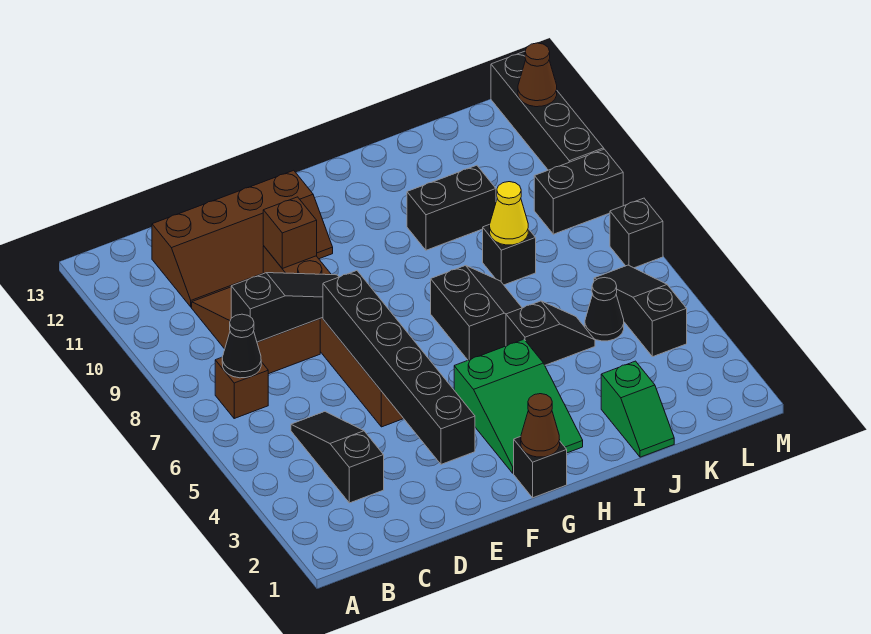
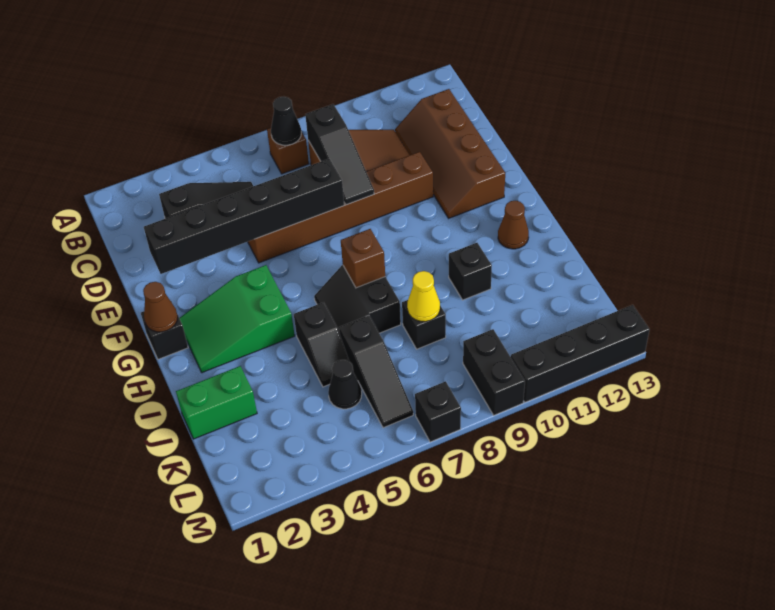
brown 1x1 brick [263,197,317,269] -> brown 1x1 brick moved to [341,229,385,288]
black 2x2 slope [431,266,522,360] -> black 2x2 slope turned to [314,265,401,333]
black 1x2 brick [407,165,496,250] -> black 1x1 brick [449,243,492,300]
green 1x2 slope [601,361,674,457] -> green 1x2 brick [176,366,257,439]
black 1x3 slope [594,265,687,357] -> black 1x3 slope turned to [339,315,413,428]
brown 1x1 cone [518,43,557,107] -> brown 1x1 cone moved to [498,201,529,249]

